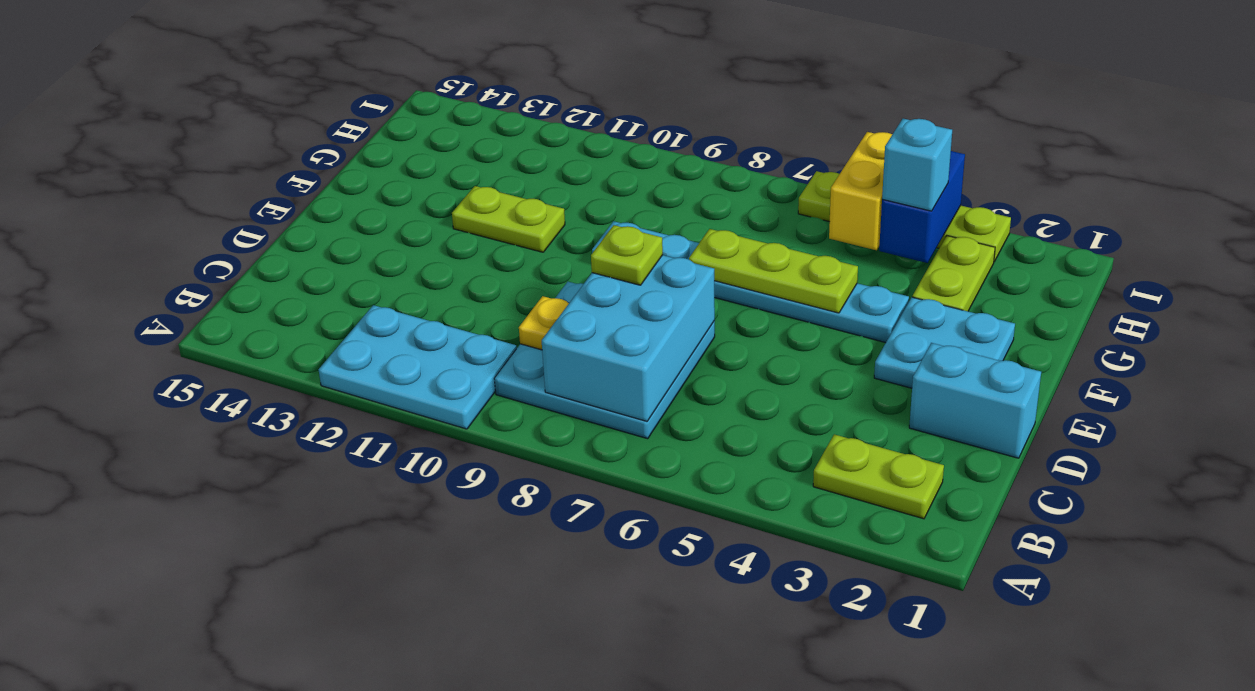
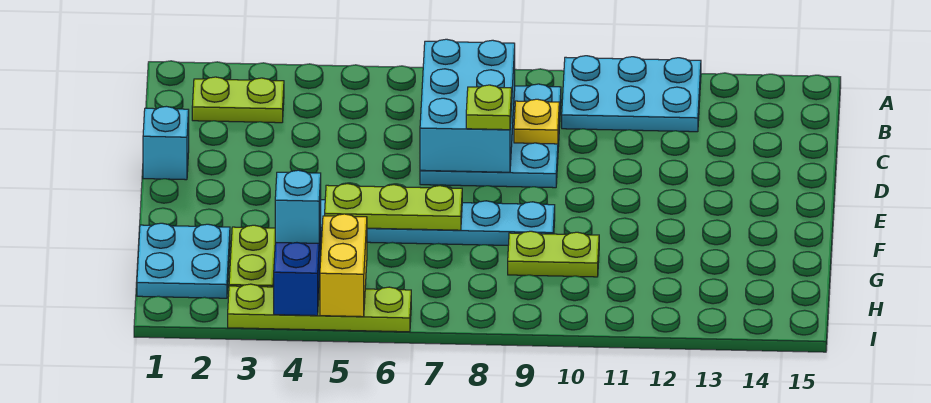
cyan 1x2 brick [909,343,1041,458] -> cyan 1x1 brick [143,106,189,180]
cyan 2x2 plate [874,297,1015,388] -> cyan 2x2 plate moved to [137,223,230,298]
lime 1x2 plate [452,186,565,252] -> lime 1x2 plate moved to [508,231,599,277]

